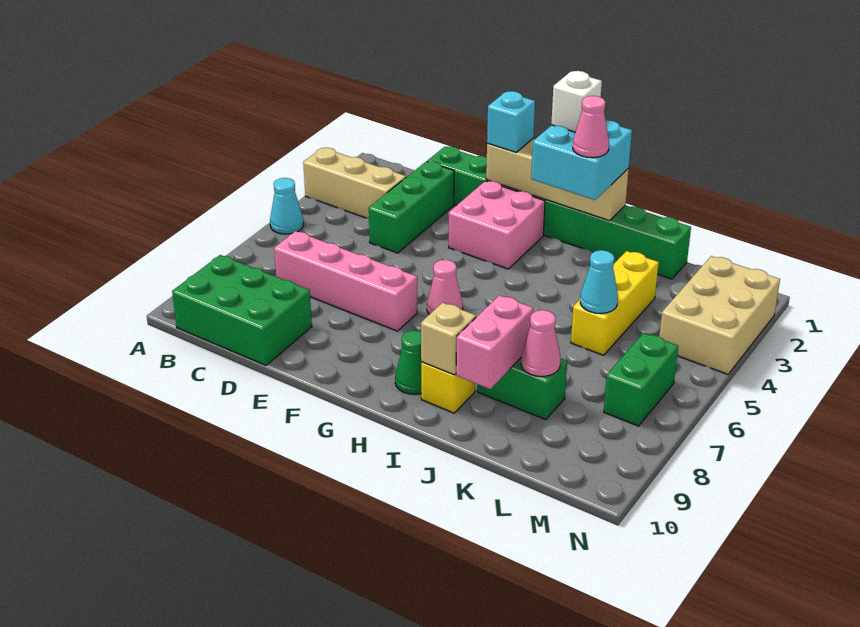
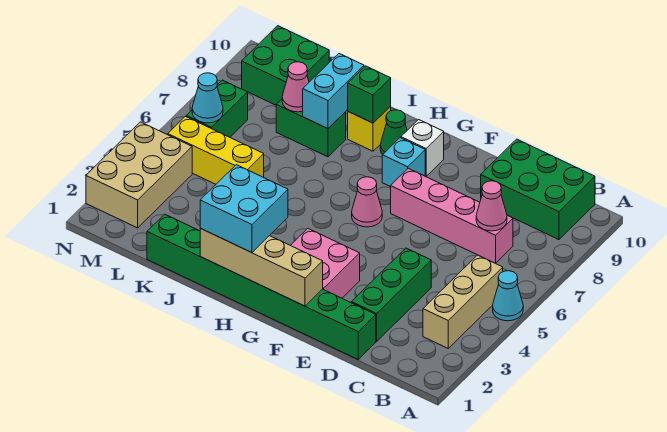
tan 1x3 brick [303,148,406,219] -> tan 1x3 brick turned to [423,255,503,348]
cyan 1x1 brick [487,91,535,152] -> cyan 1x1 brick moved to [382,138,425,187]
white 1x1 brick [551,71,602,132] -> white 1x1 brick moved to [401,120,444,176]
pink 1x1 cone [573,96,609,158] -> pink 1x1 cone moved to [476,181,507,231]
tan 1x1 brick [421,303,476,375] -> green 1x1 brick [348,66,391,123]
pink 1x2 brick [456,295,533,389] -> cyan 1x2 brick [303,54,364,129]
yellow 1x3 brick [571,251,659,355] -> yellow 1x3 brick turned to [168,117,264,184]
cyan 1x1 cone [580,250,618,313] -> cyan 1x1 cone moved to [192,73,223,123]
none -> green 2x2 brick [242,26,329,105]

